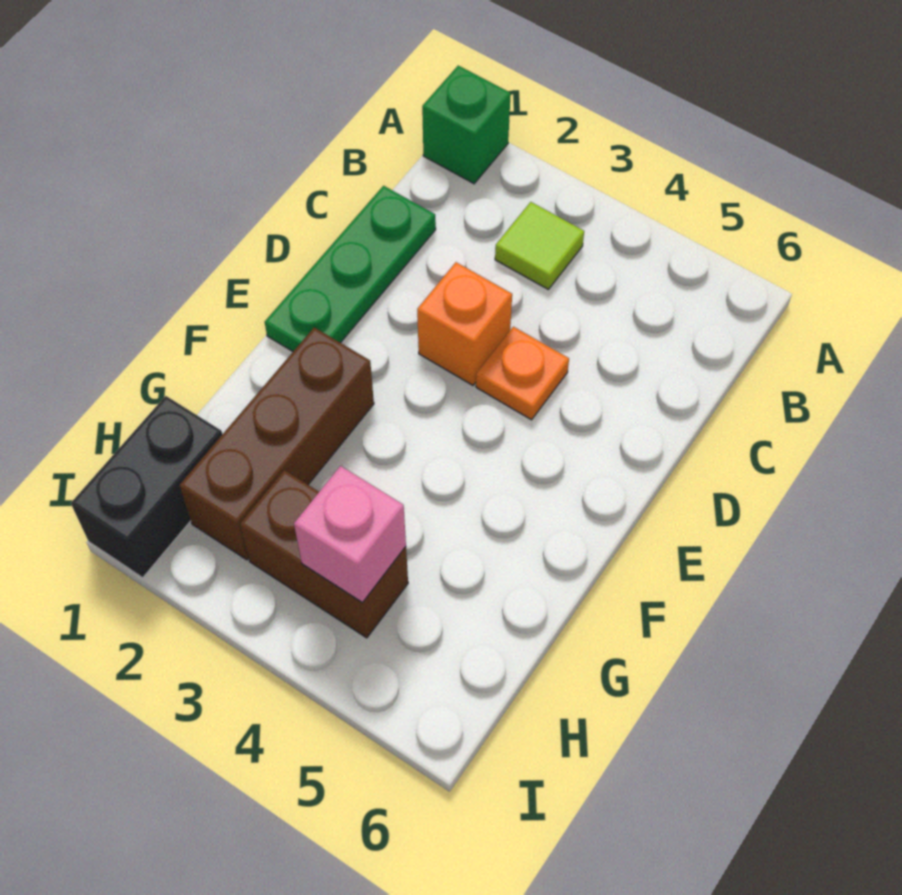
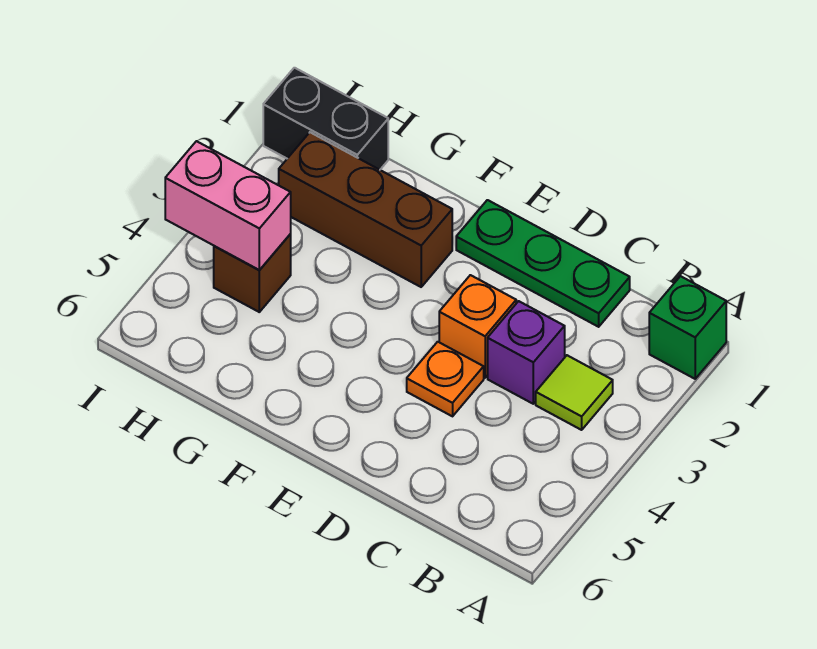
none -> purple 1x1 brick [488,301,565,404]
brown 1x2 brick [240,470,408,638] -> brown 1x1 brick [214,234,291,312]
pink 1x1 brick [294,466,406,603] -> pink 1x2 brick [165,141,291,270]

